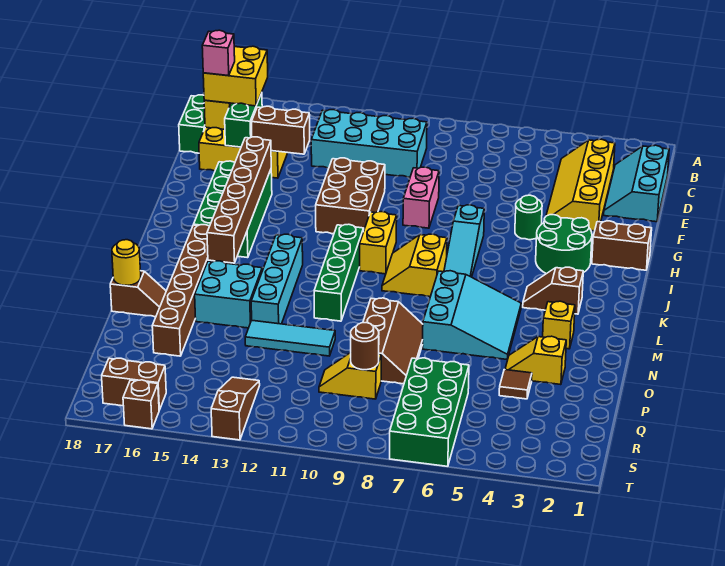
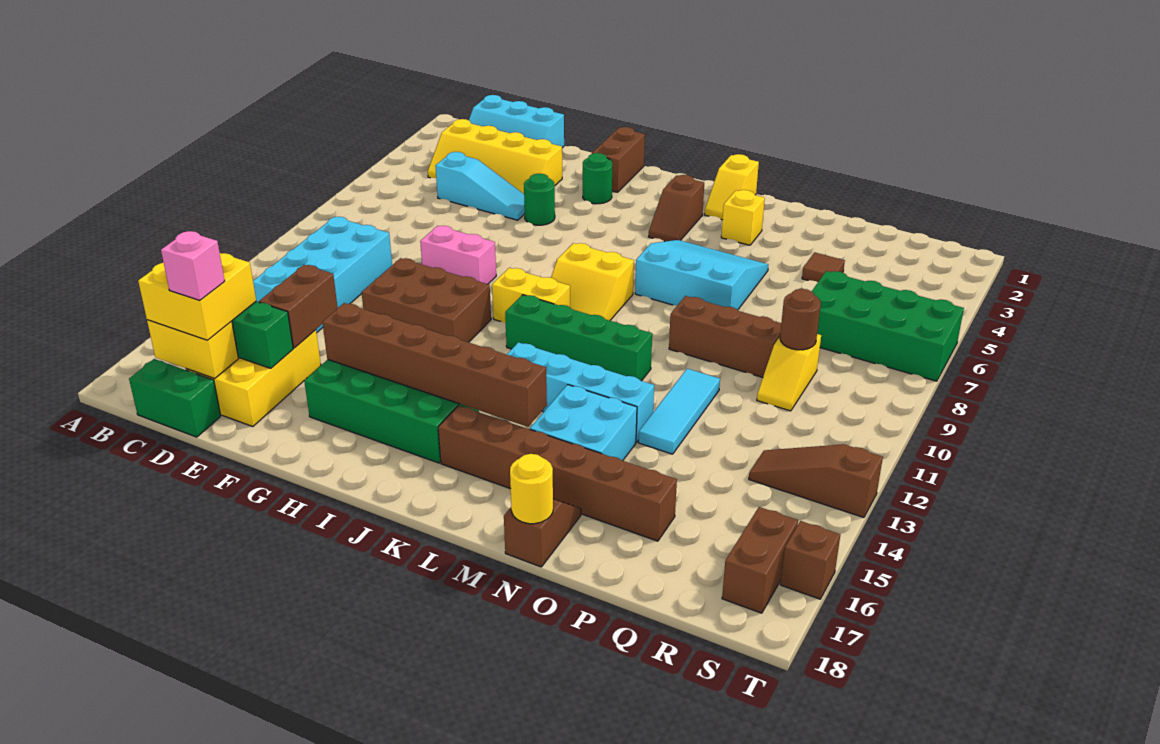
green 2x2 round brick [536,215,592,274] -> green 1x1 round brick [583,153,612,204]
cyan 1x3 slope [444,205,484,277] -> cyan 1x3 slope moved to [436,152,525,220]
yellow 1x2 slope [505,336,566,385] -> yellow 1x2 slope moved to [705,154,759,220]

